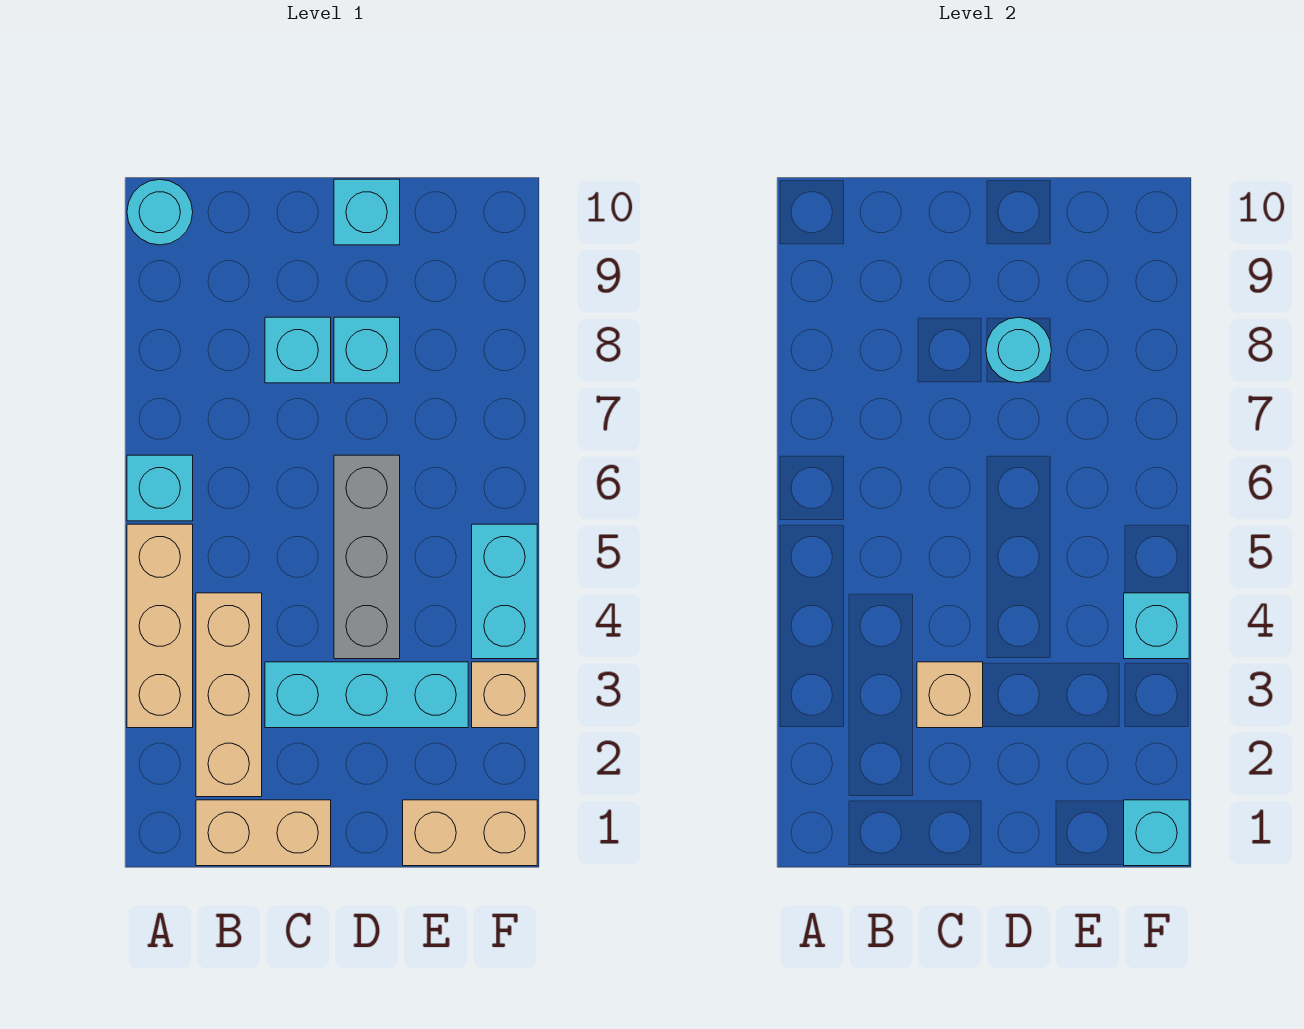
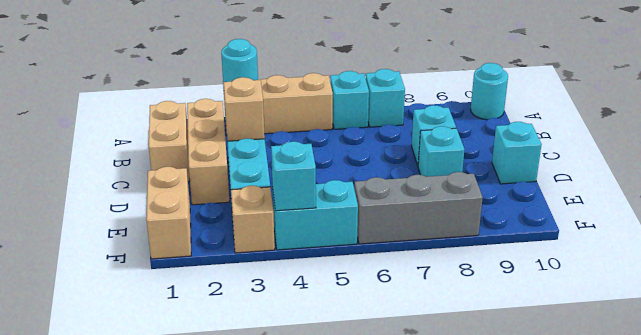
tan 1x3 brick [196,593,262,797] -> tan 1x3 brick turned to [187,99,229,205]
grey 1x3 brick [334,455,400,659] -> grey 1x3 brick moved to [354,172,483,244]
cyan 1x1 round brick [986,317,1051,383] -> cyan 1x1 round brick moved to [221,39,258,88]
cyan 1x1 brick [1124,800,1189,866] -> cyan 1x1 brick moved to [366,69,405,127]

